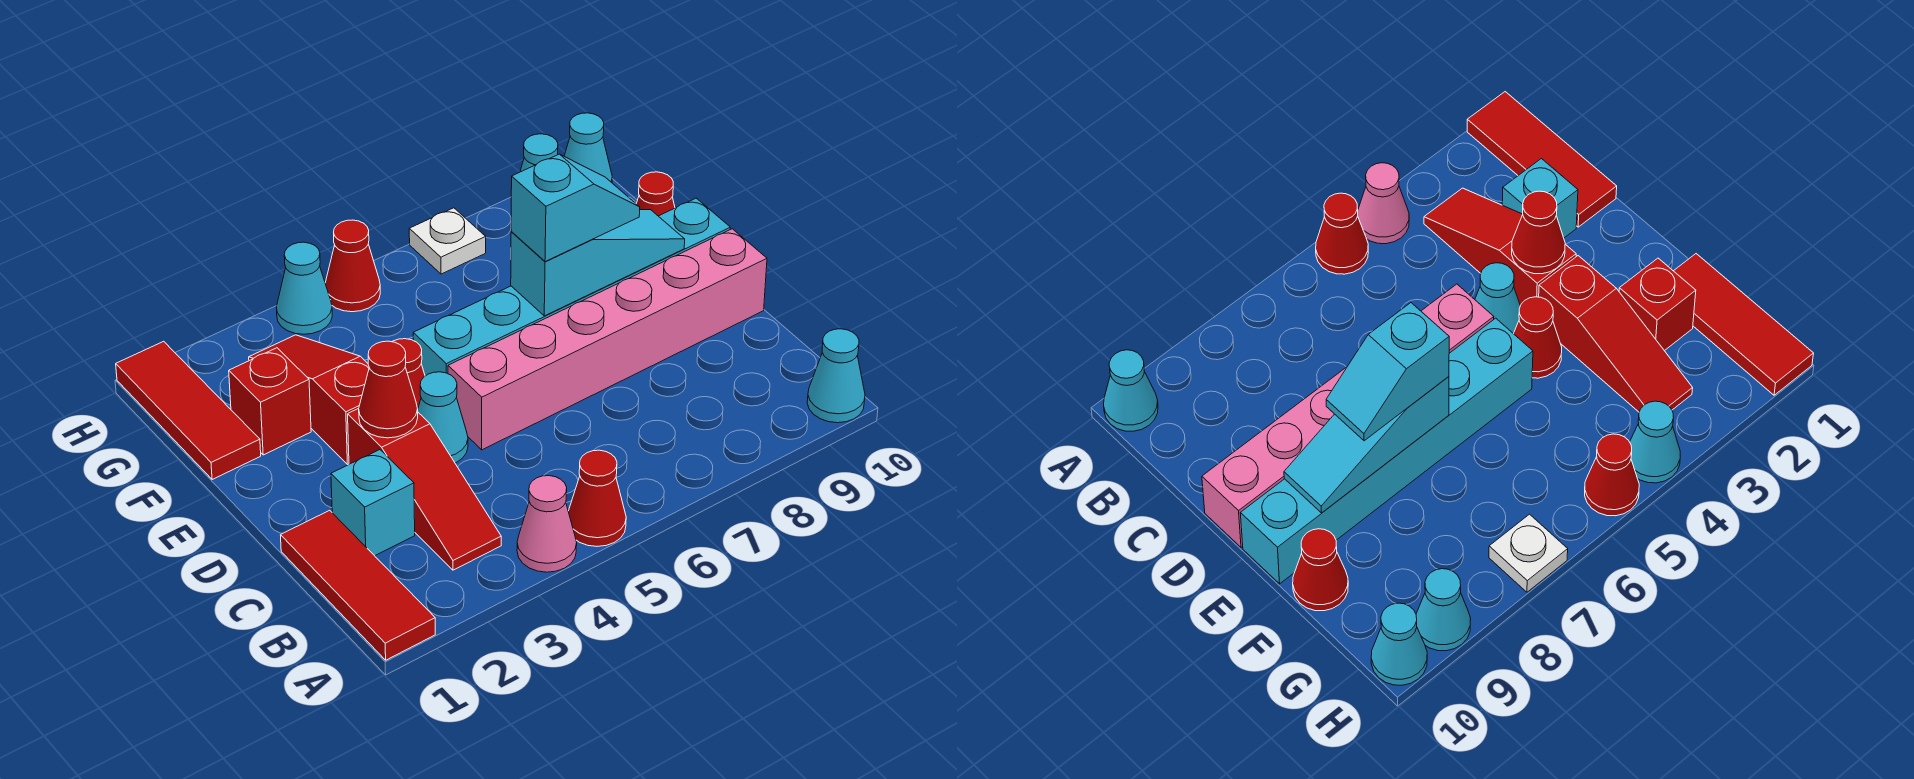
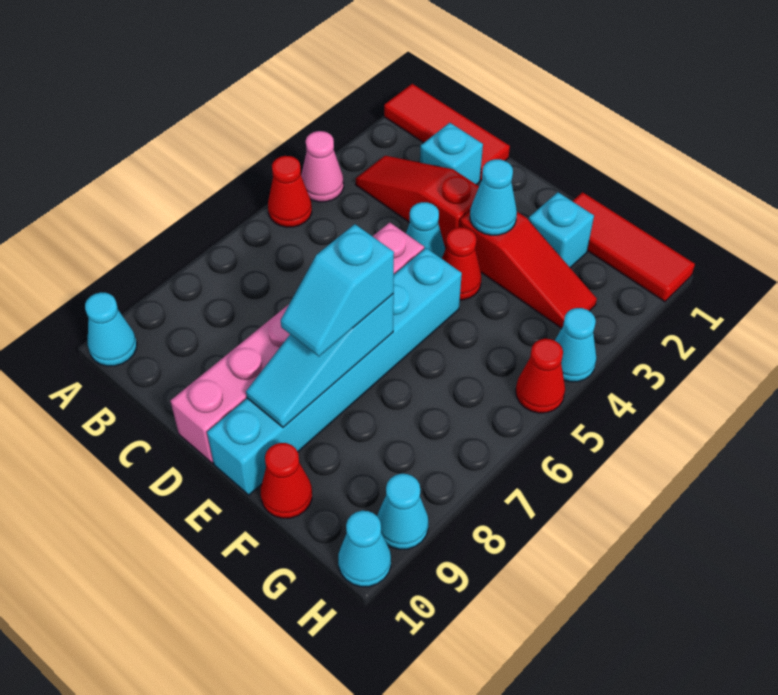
red 1x1 cone [359,341,418,438] -> none
none -> cyan 1x1 cone [470,159,517,235]
red 1x1 brick [229,348,311,455] -> cyan 1x1 brick [529,192,594,268]
white 1x1 plate [409,208,486,274] -> none

